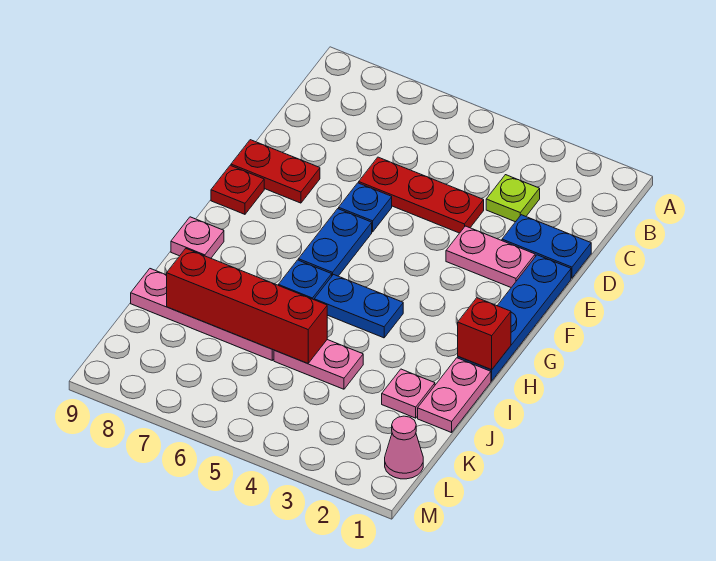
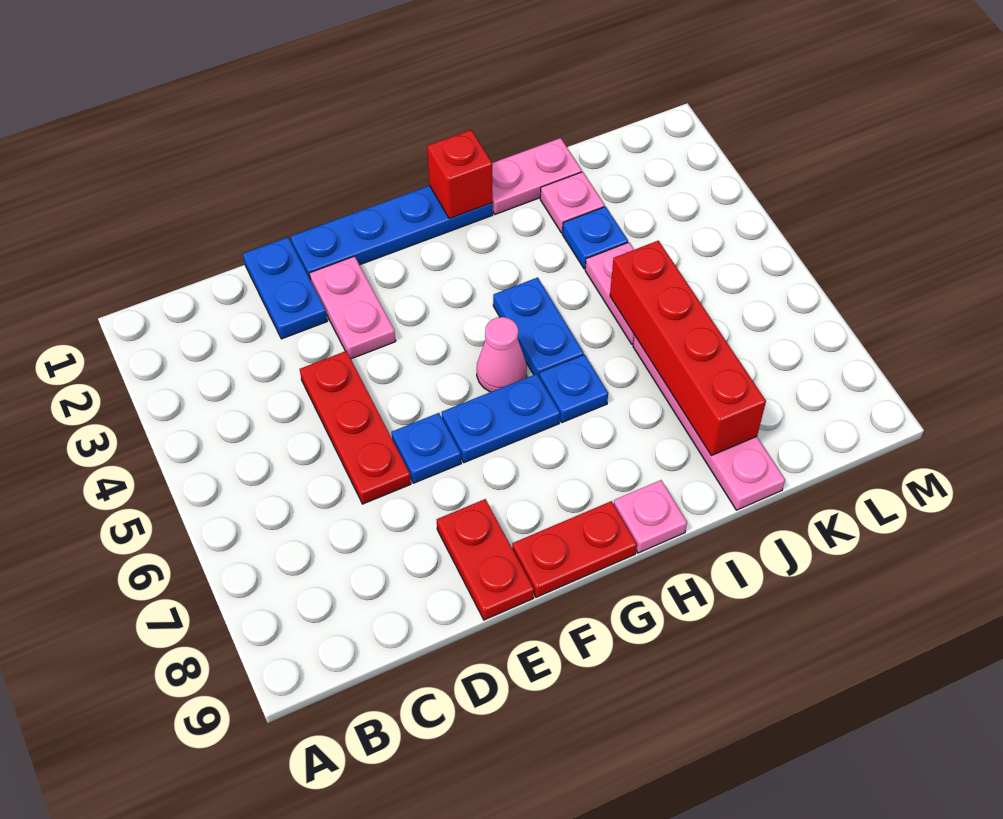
lime 1x1 plate [486,175,540,222] -> none
red 1x1 plate [211,165,264,214] -> red 1x2 plate [512,501,637,597]
none -> blue 1x1 plate [562,207,628,269]
pink 1x1 cone [385,416,423,479] -> pink 1x1 cone moved to [477,317,527,392]

